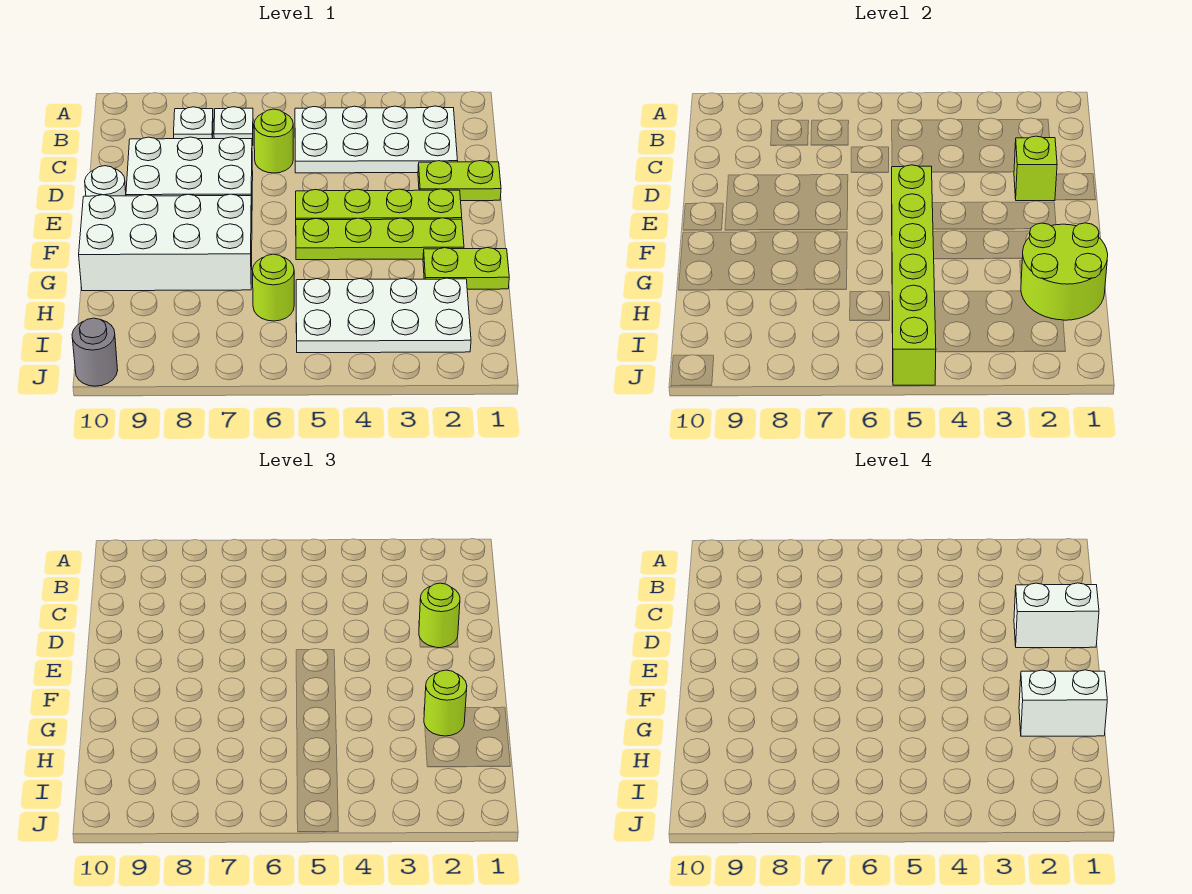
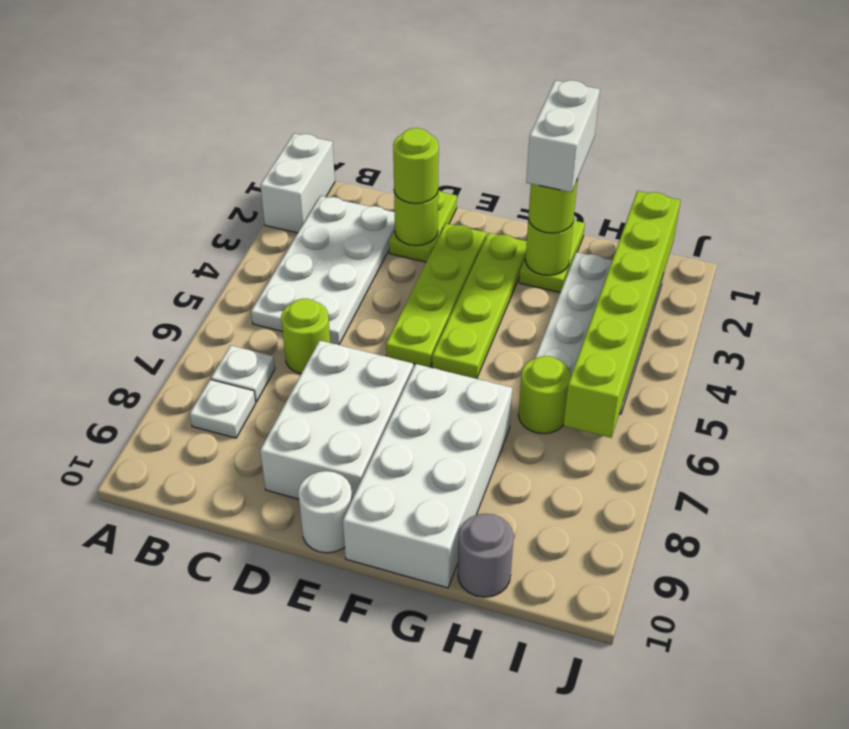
white 1x2 brick [1014,583,1099,648] -> white 1x2 brick moved to [260,133,335,233]
lime 1x1 brick [1014,136,1057,201] -> lime 1x1 round brick [394,191,438,246]
lime 1x6 brick [892,165,936,385] -> lime 1x6 brick turned to [563,191,681,438]
lime 2x2 round brick [1021,223,1108,320] -> lime 1x1 round brick [525,219,573,275]
grey 1x1 round brick [72,318,118,386] -> grey 1x1 round brick moved to [458,514,514,597]

